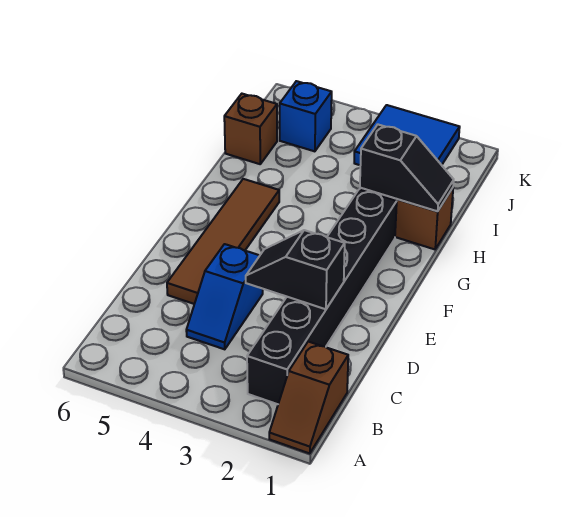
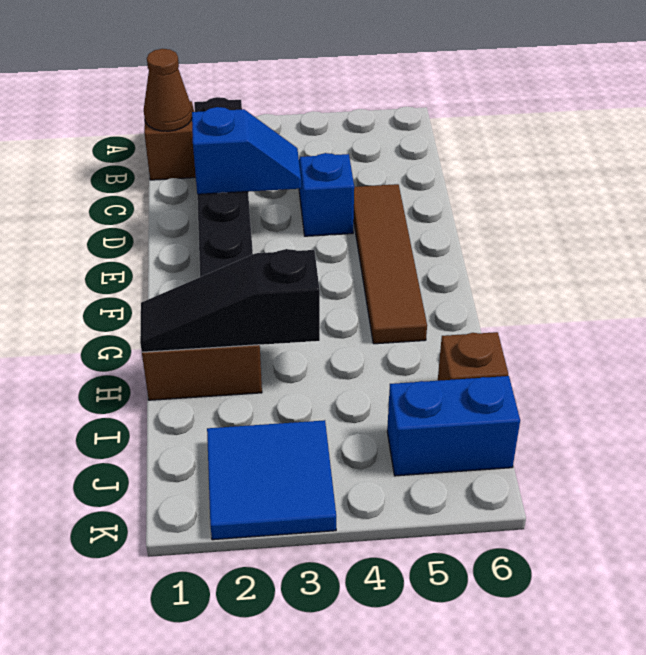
none -> brown 1x1 cone [144,49,192,131]
black 1x2 slope [246,230,345,309] -> blue 1x2 slope [192,107,301,194]
black 1x2 slope [360,125,454,211] -> black 1x3 slope [140,249,320,352]
blue 1x1 brick [280,81,332,151] -> blue 1x2 brick [387,376,520,476]

